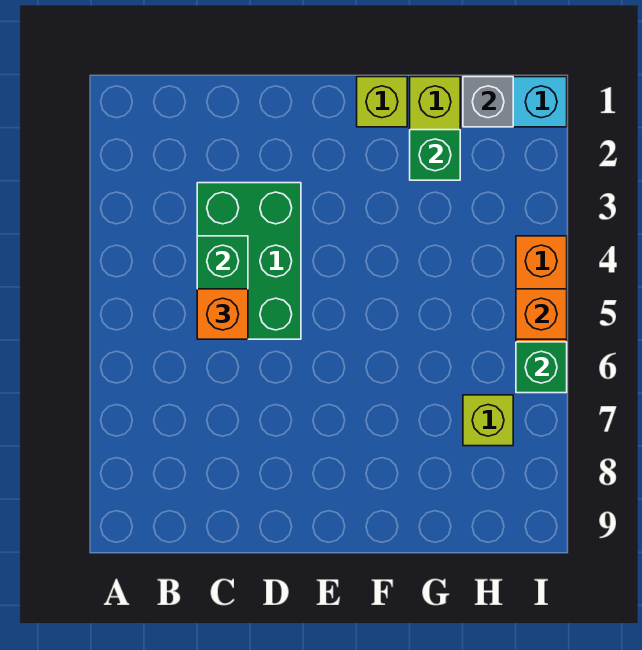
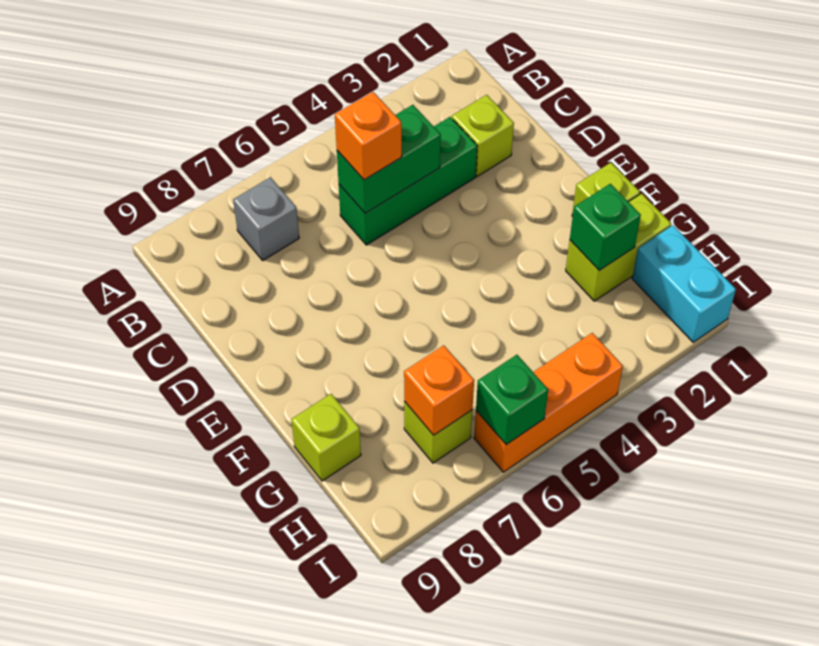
none -> lime 1x1 brick [452,95,514,176]
green 2x3 brick [197,183,301,339] -> green 1x3 brick [339,117,477,245]
none -> lime 1x1 brick [291,394,361,481]
grey 1x1 brick [463,77,513,127] -> grey 1x1 brick moved to [233,177,299,260]
orange 1x1 brick [516,289,567,339] -> orange 1x1 brick moved to [404,345,474,435]

